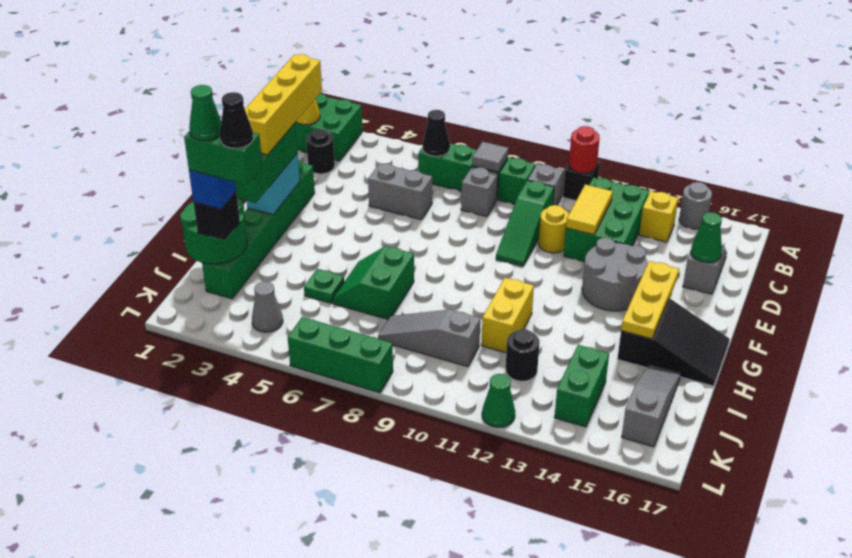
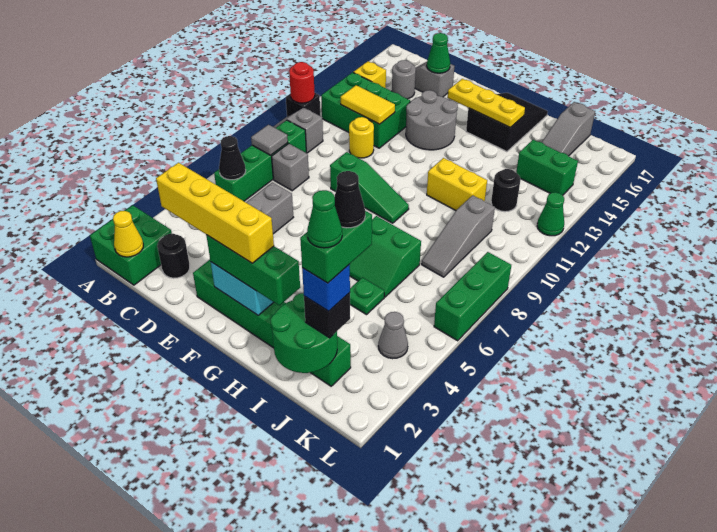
grey 1x1 round brick [679,182,712,229] -> grey 1x1 round brick moved to [392,60,416,99]
green 1x3 slope [496,180,554,266] -> green 1x3 slope moved to [330,152,409,223]
grey 1x3 slope [622,364,681,447] -> grey 1x3 slope turned to [542,102,595,156]

